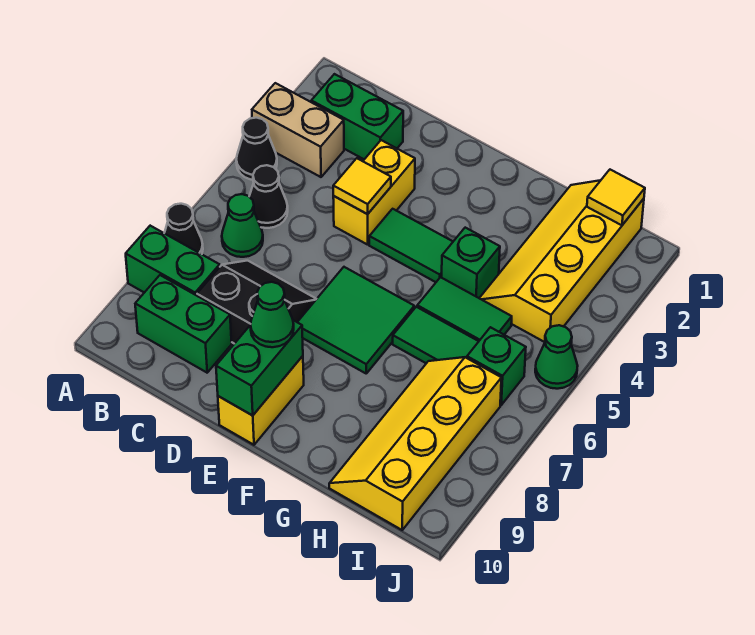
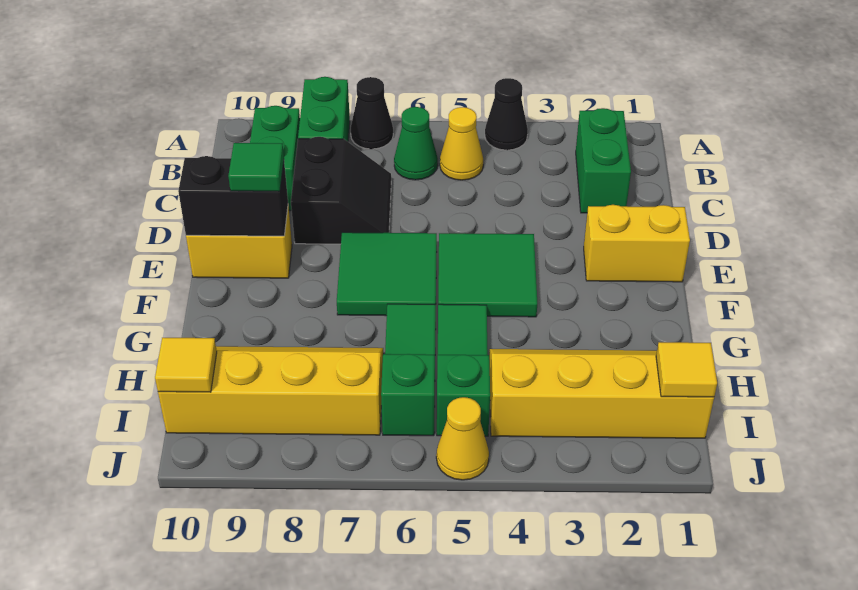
tan 1x2 brick [252,83,344,177] -> none
black 1x1 cone [249,165,288,228] -> yellow 1x1 cone [440,107,483,180]
yellow 1x2 brick [333,140,415,245] -> yellow 1x2 brick moved to [584,205,690,282]
yellow 1x1 tile [333,158,391,214] -> yellow 1x1 tile moved to [155,338,217,392]
green 1x2 tile [369,209,453,282] -> green 2x2 tile [438,233,537,317]
green 1x2 brick [216,320,303,415] -> black 1x2 brick [178,156,288,236]
green 1x1 cone [250,282,294,347] -> green 1x1 tile [228,143,284,191]
green 1x1 brick [442,228,500,298] -> green 1x1 brick moved to [437,355,490,436]
green 1x1 cone [535,325,578,389] -> yellow 1x1 cone [436,397,489,480]

